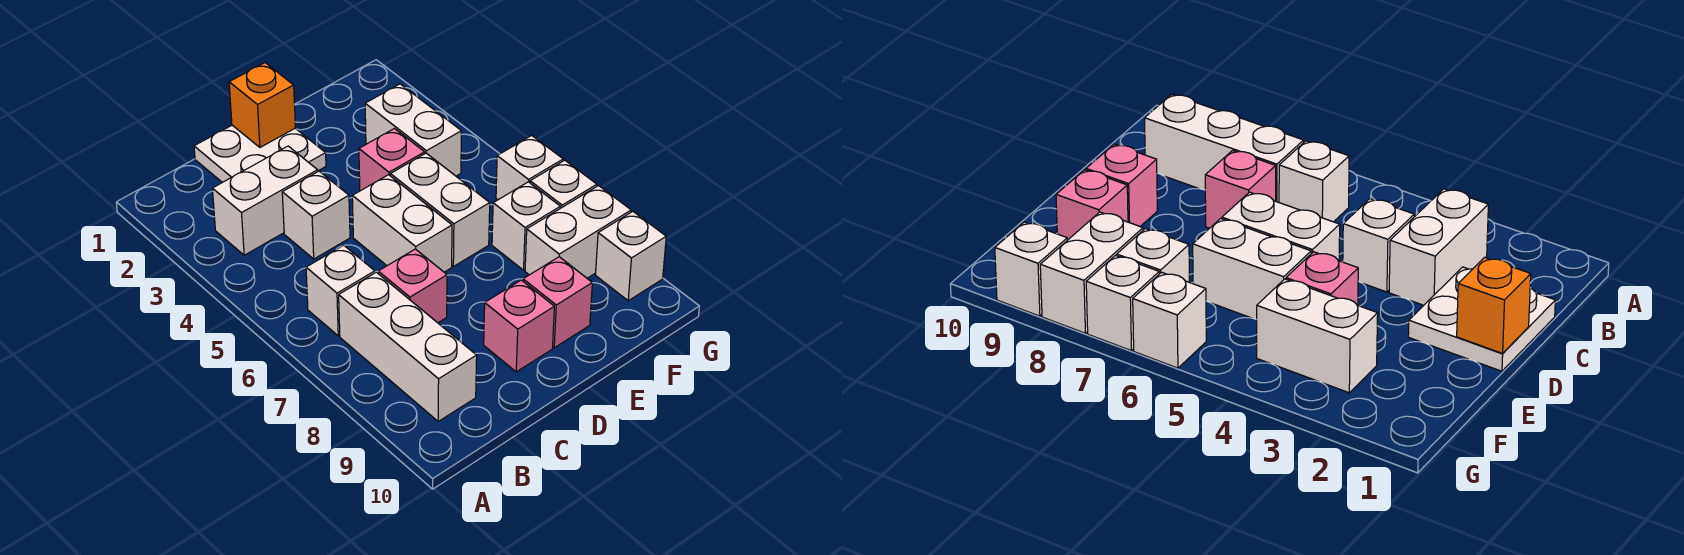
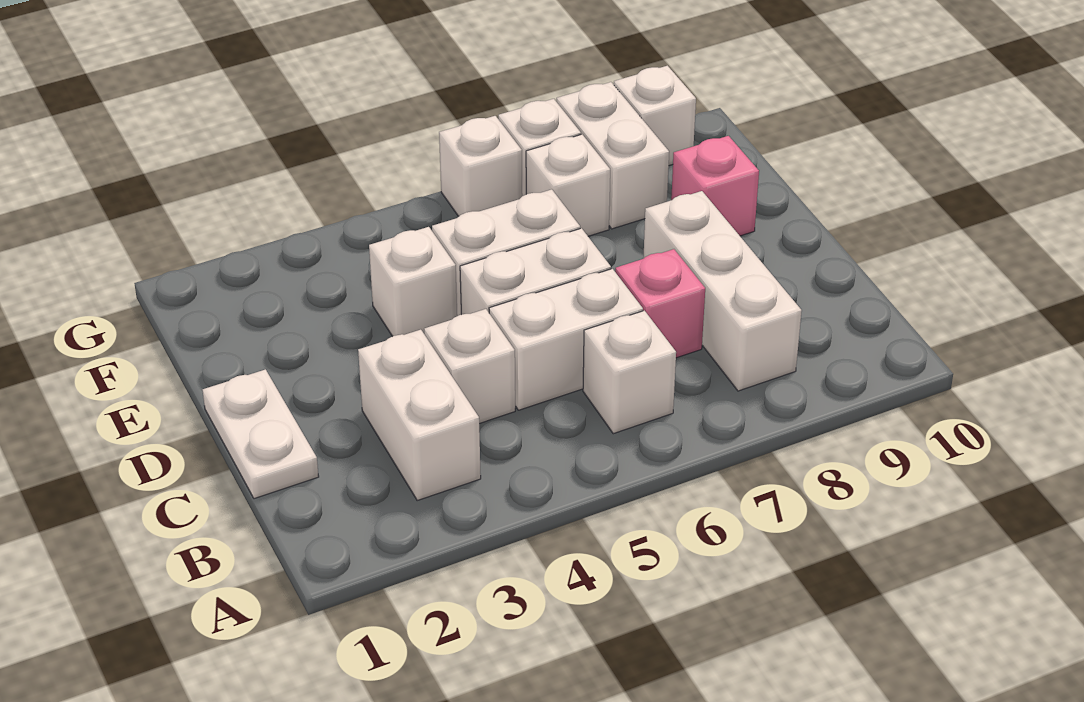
white 1x3 brick [339,272,477,421] -> white 1x3 brick turned to [643,191,802,391]
white 2x2 plate [194,125,326,182] -> white 1x2 plate [203,369,319,499]
orange 1x1 brick [229,63,295,147] -> none
pink 1x1 brick [484,280,554,372] -> none
pink 1x1 brick [359,129,425,191] -> white 1x1 brick [369,227,457,336]
white 1x2 brick [365,84,461,176] -> white 1x2 brick moved to [489,269,643,410]

